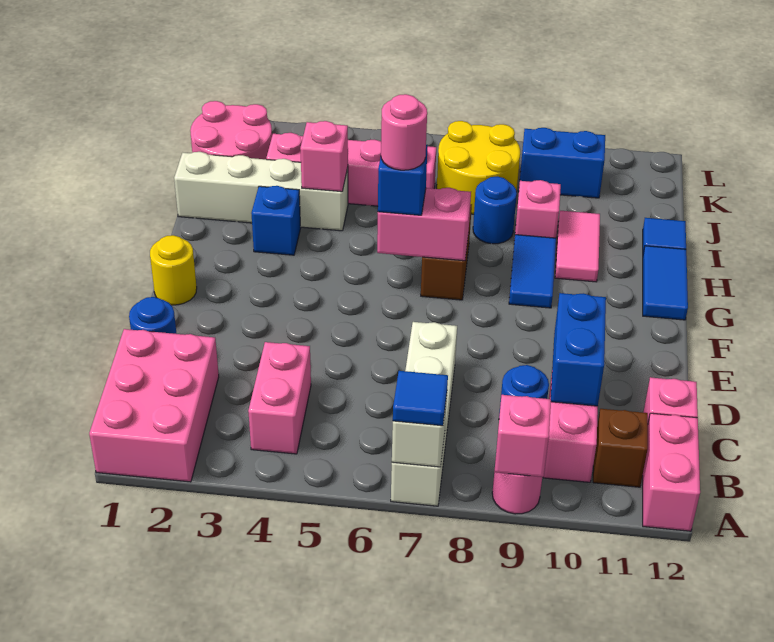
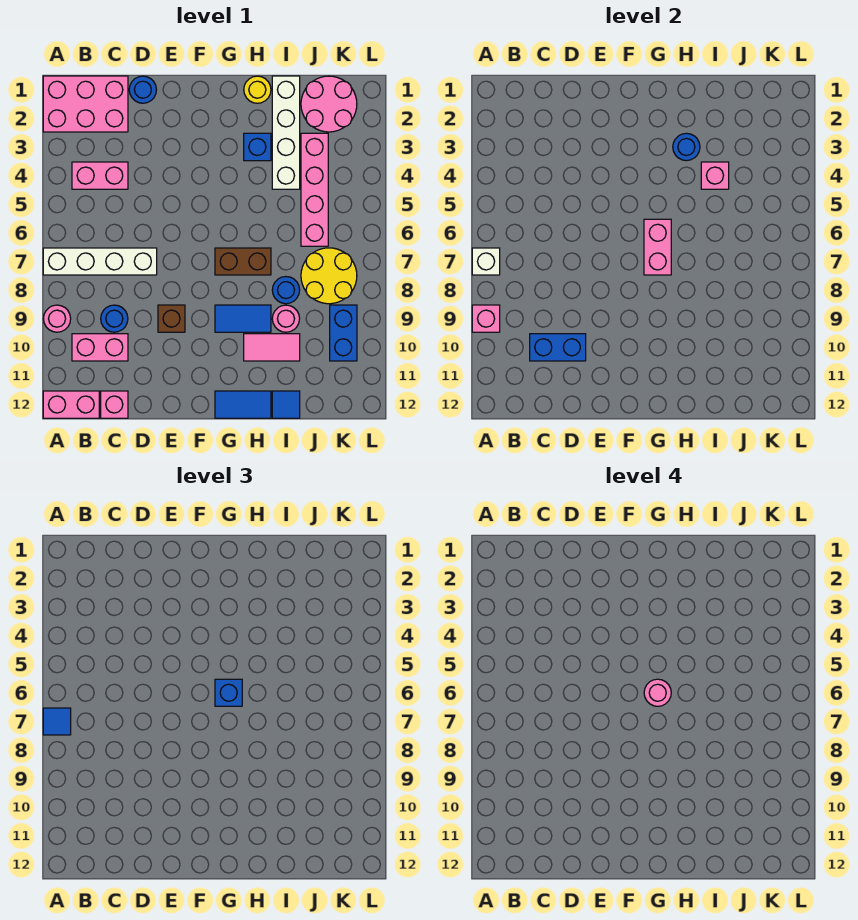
brown 1x1 brick [593,409,648,487] -> brown 1x1 brick moved to [158,305,185,332]
yellow 1x1 round brick [150,235,197,305] -> yellow 1x1 round brick moved to [244,76,271,103]
none -> blue 1x1 round brick [673,133,700,161]
pink 1x1 brick [515,180,561,238] -> pink 1x1 round brick [272,305,300,332]

